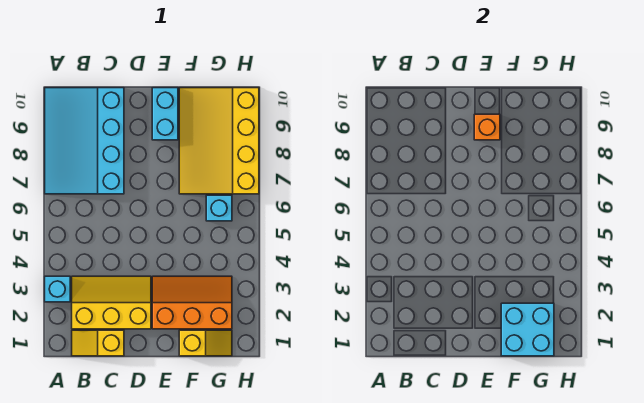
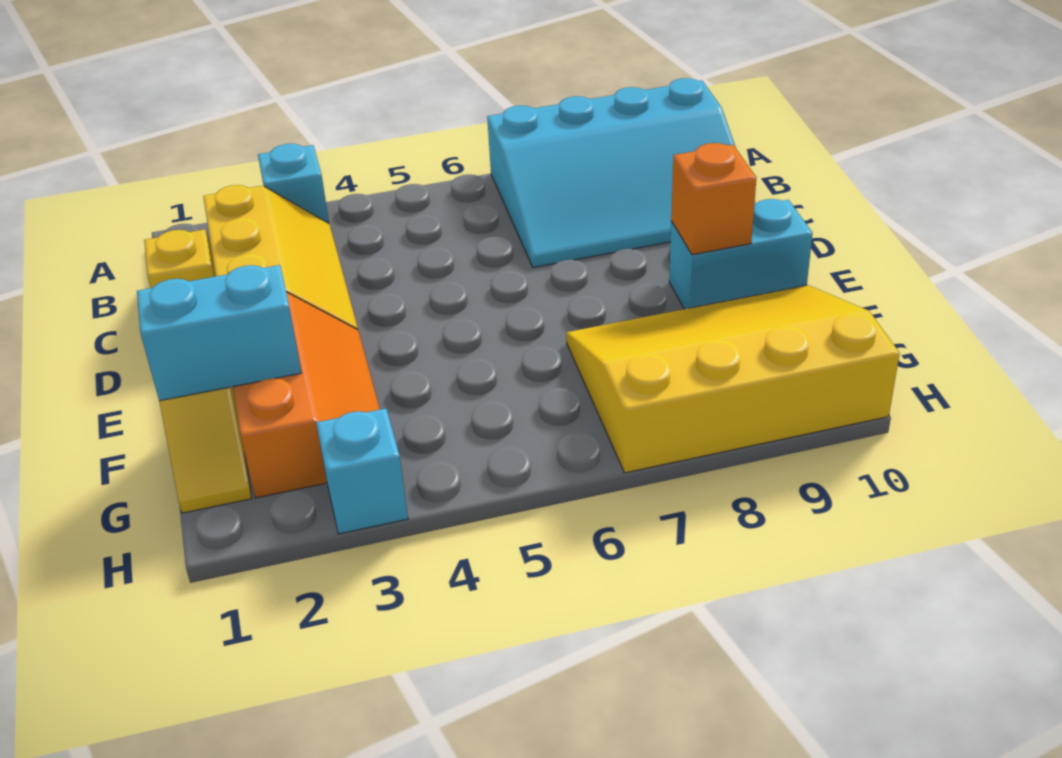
cyan 3x4 slope [45,88,124,194] -> cyan 3x4 slope turned to [487,78,756,267]
cyan 2x2 brick [501,303,554,356] -> cyan 1x2 brick [137,265,302,401]
cyan 1x1 brick [206,195,232,221] -> cyan 1x1 brick moved to [316,409,408,534]

